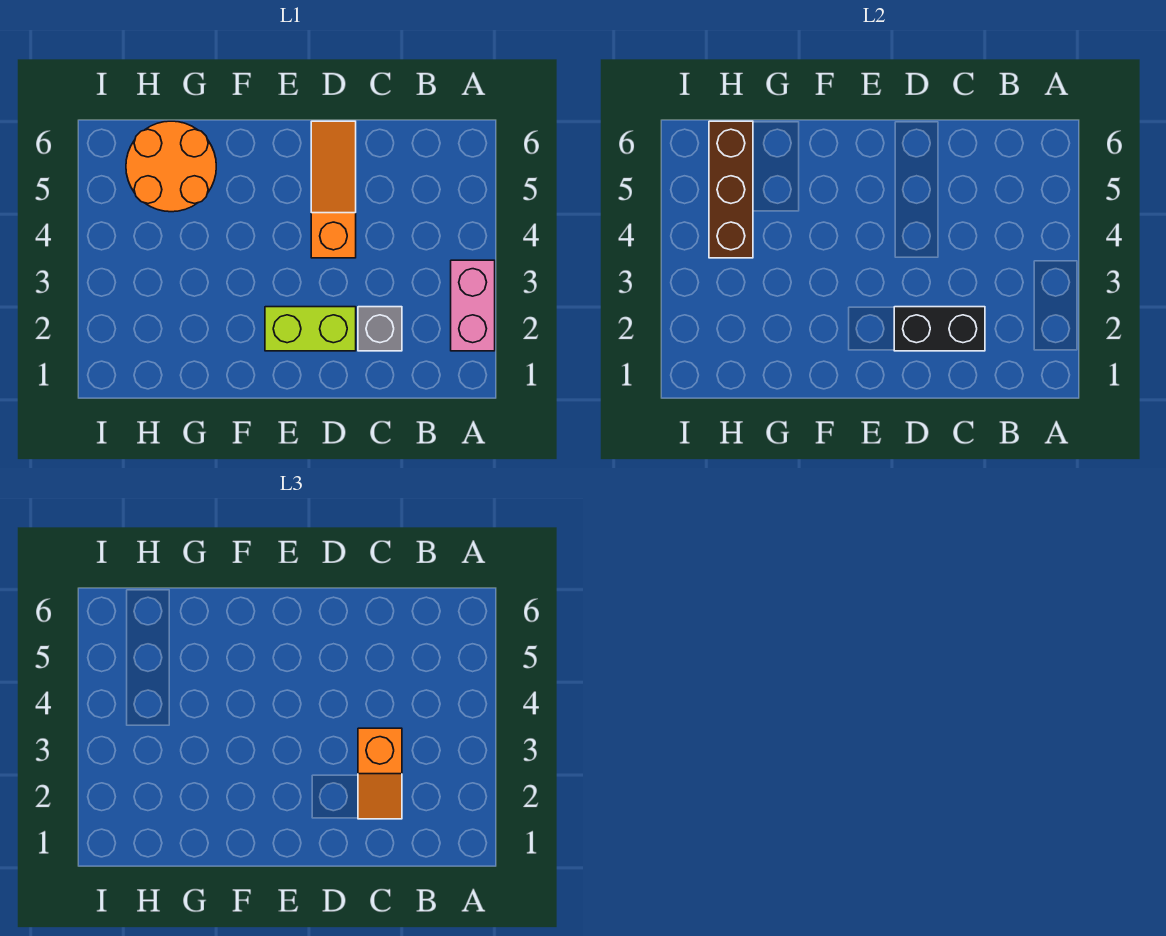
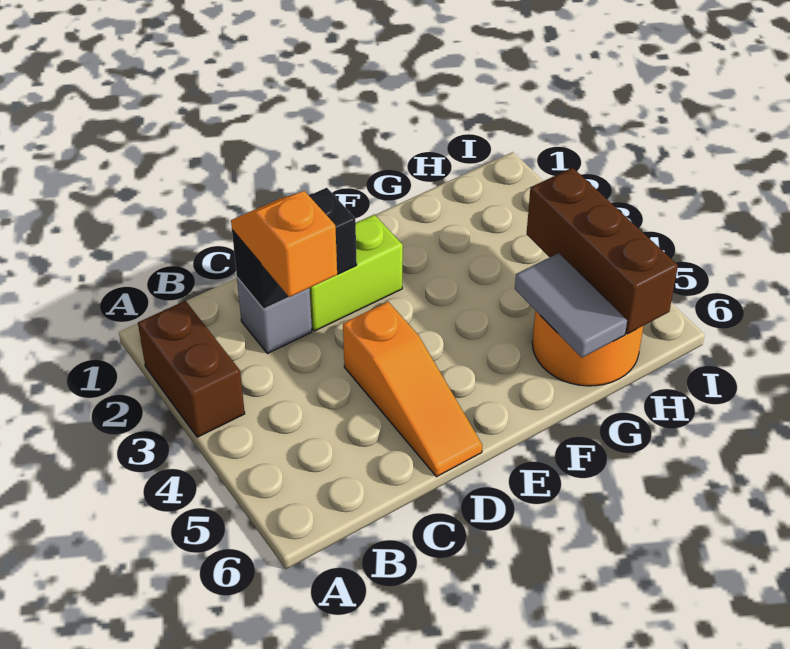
pink 1x2 brick [451,260,495,351] -> brown 1x2 brick [138,301,245,437]
none -> grey 1x2 tile [515,253,627,358]

